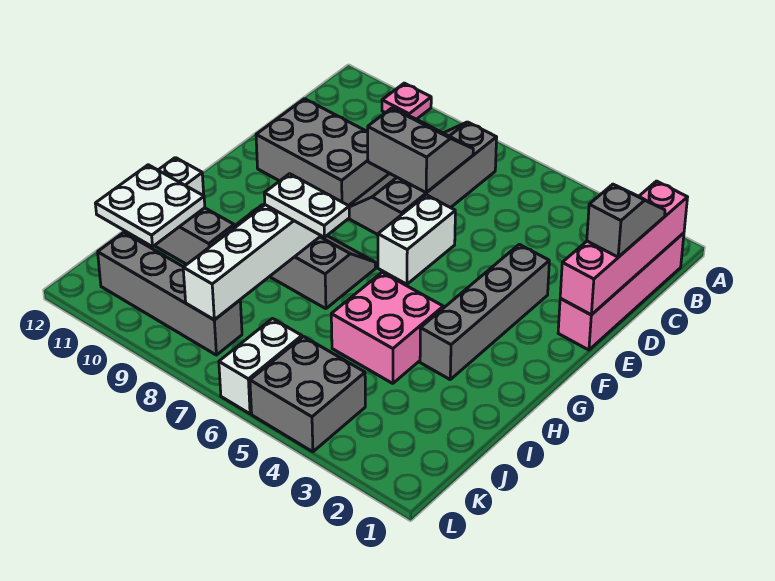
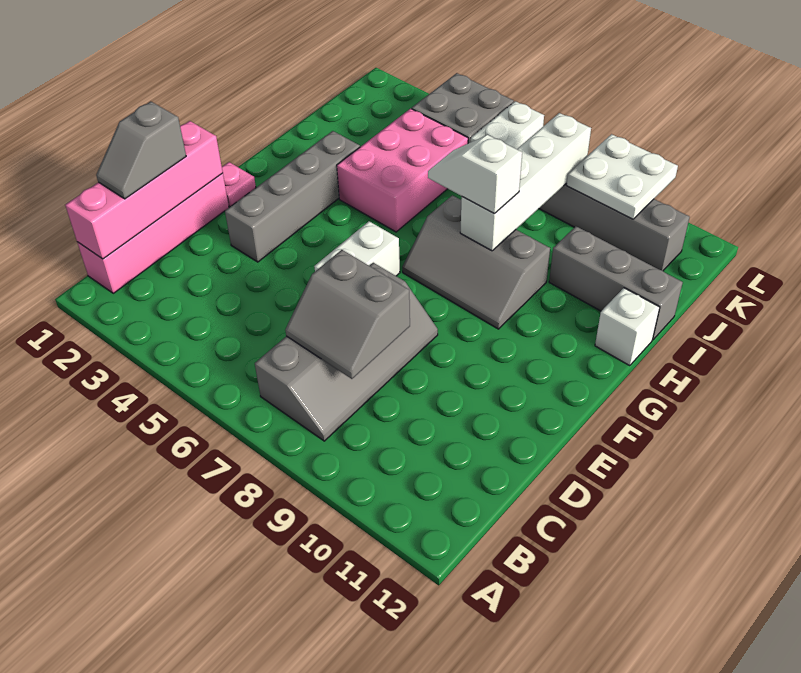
pink 1x1 plate [382,83,431,119] -> pink 1x1 plate moved to [222,162,256,207]
grey 2x3 brick [256,99,389,206] -> none
pink 2x2 brick [331,272,443,384] -> pink 2x3 brick [337,109,468,232]
white 1x2 plate [264,174,349,237] -> white 1x2 slope [428,135,522,214]
white 2x2 plate [95,165,205,247] -> white 2x2 plate moved to [566,134,678,219]

